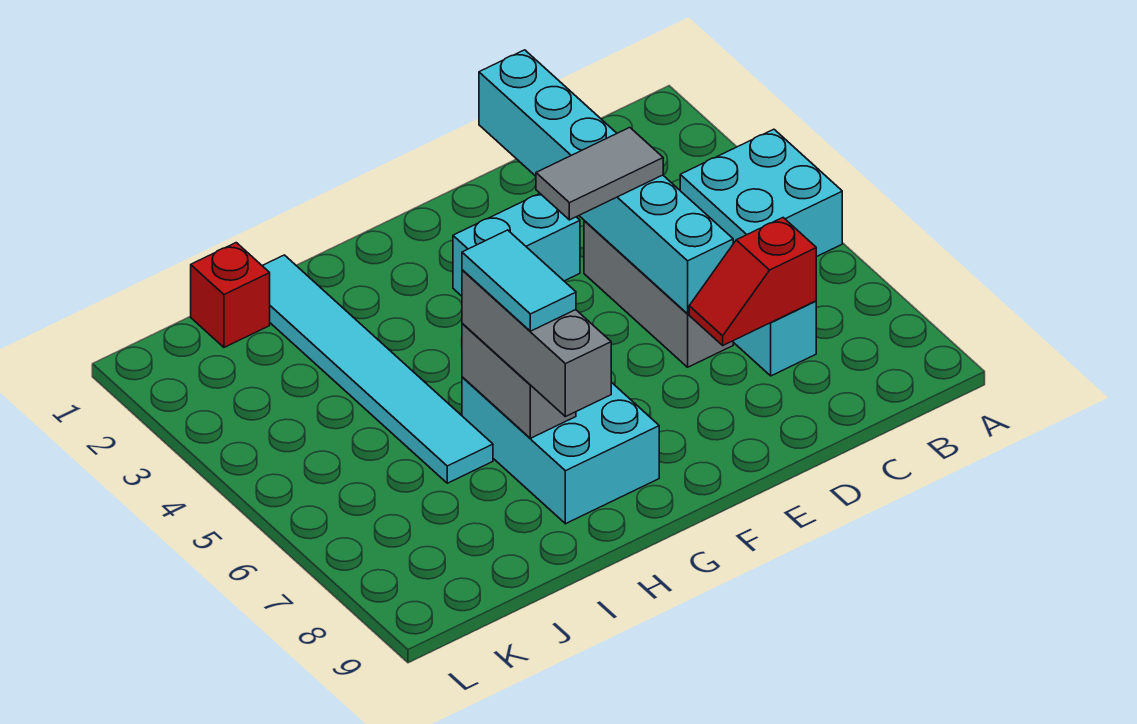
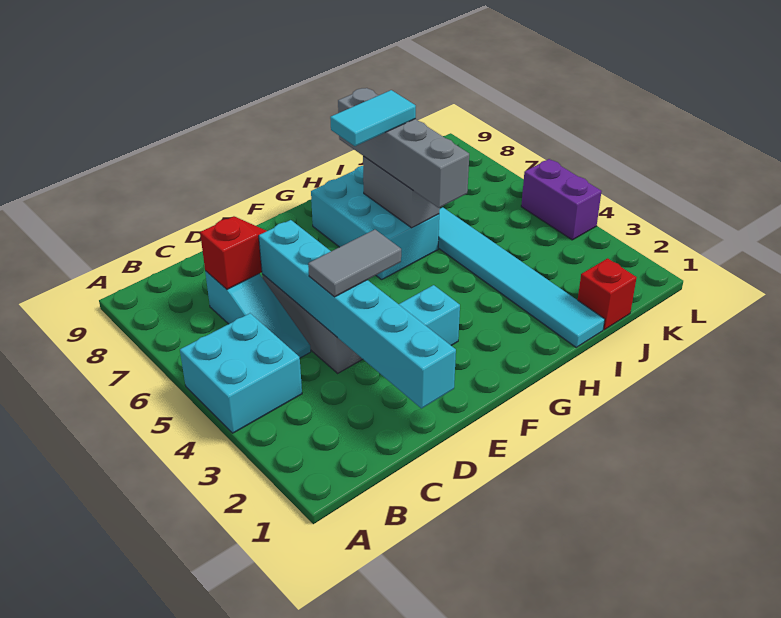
grey 1x3 brick [462,270,611,417] -> grey 1x4 brick [338,88,469,208]
cyan 1x2 tile [462,230,576,331] -> cyan 1x2 tile turned to [330,90,416,146]
none -> purple 1x2 brick [521,159,602,240]

